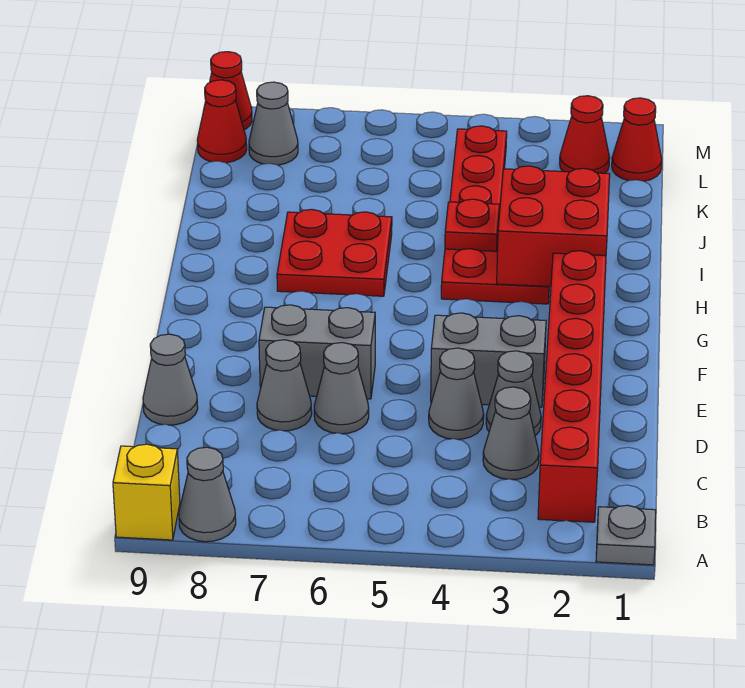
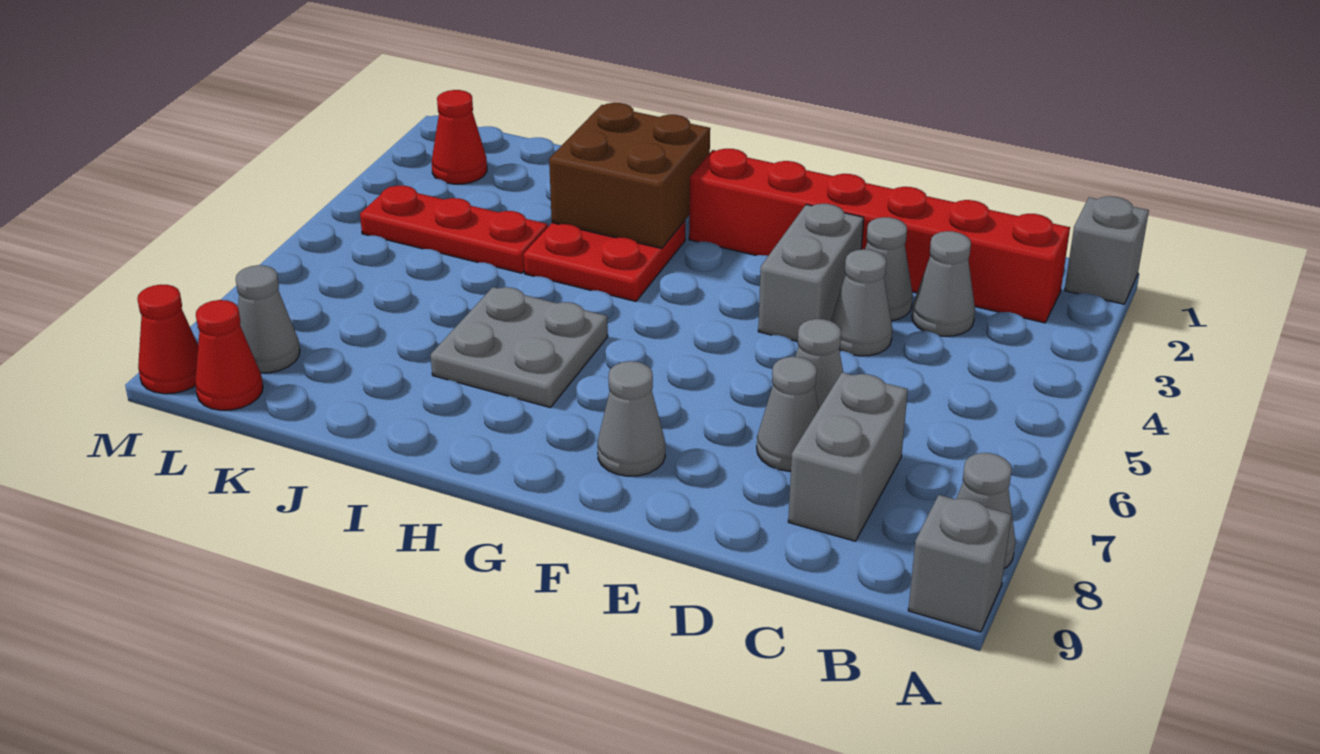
grey 1x1 plate [596,505,656,565] -> grey 1x1 brick [1065,196,1149,304]
yellow 1x1 brick [113,444,180,540] -> grey 1x1 brick [908,495,1011,632]
grey 1x1 cone [143,334,198,425] -> grey 1x1 cone moved to [597,361,665,476]
grey 1x2 brick [259,305,375,399] -> grey 1x2 brick moved to [788,372,908,541]
red 2x2 brick [497,166,610,287] -> brown 2x2 brick [549,103,710,248]
red 2x2 plate [277,209,392,296] -> grey 2x2 plate [431,287,608,408]
red 1x1 plate [445,199,500,251] -> none
red 1x1 cone [612,98,662,181] -> none

